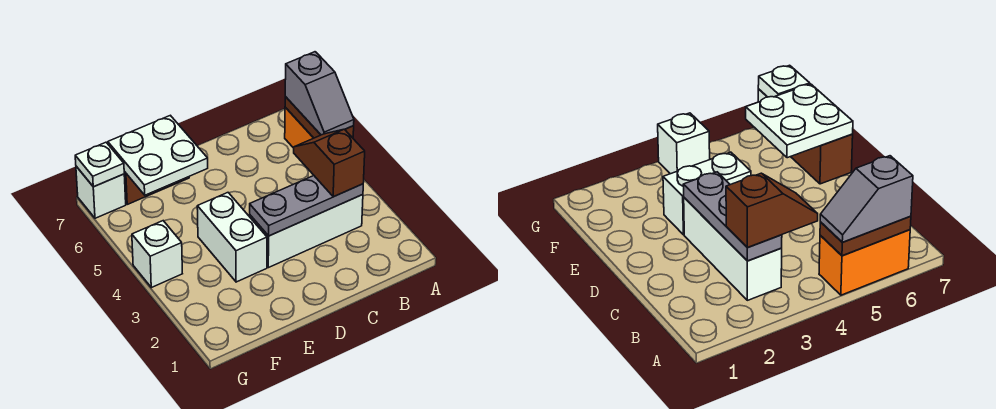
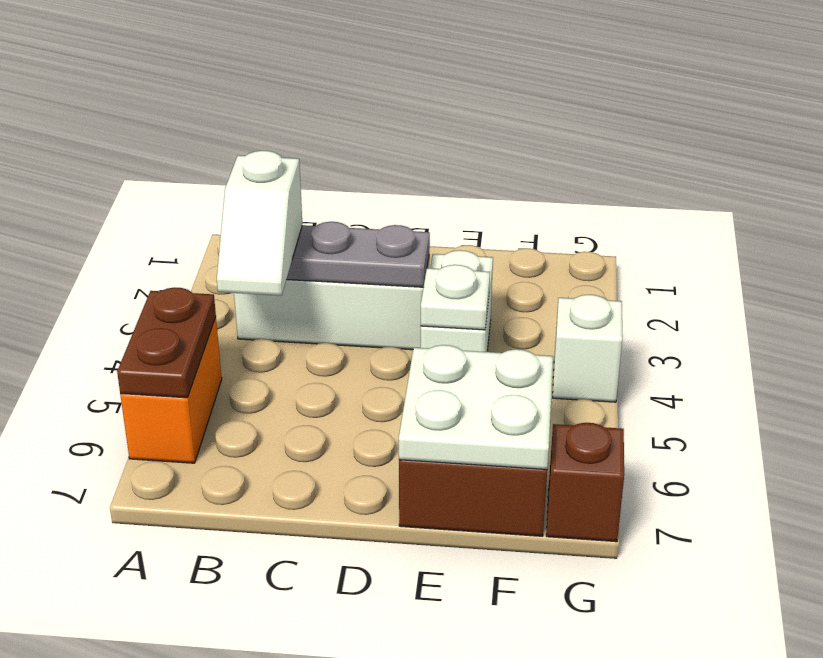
grey 1x2 slope [285,52,354,135] -> none
brown 1x2 slope [294,129,365,197] -> white 1x2 slope [217,151,302,296]
white 1x1 brick [76,166,126,218] -> brown 1x1 brick [546,423,624,542]
white 1x1 plate [75,142,124,187] -> white 1x1 plate moved to [421,265,490,330]

